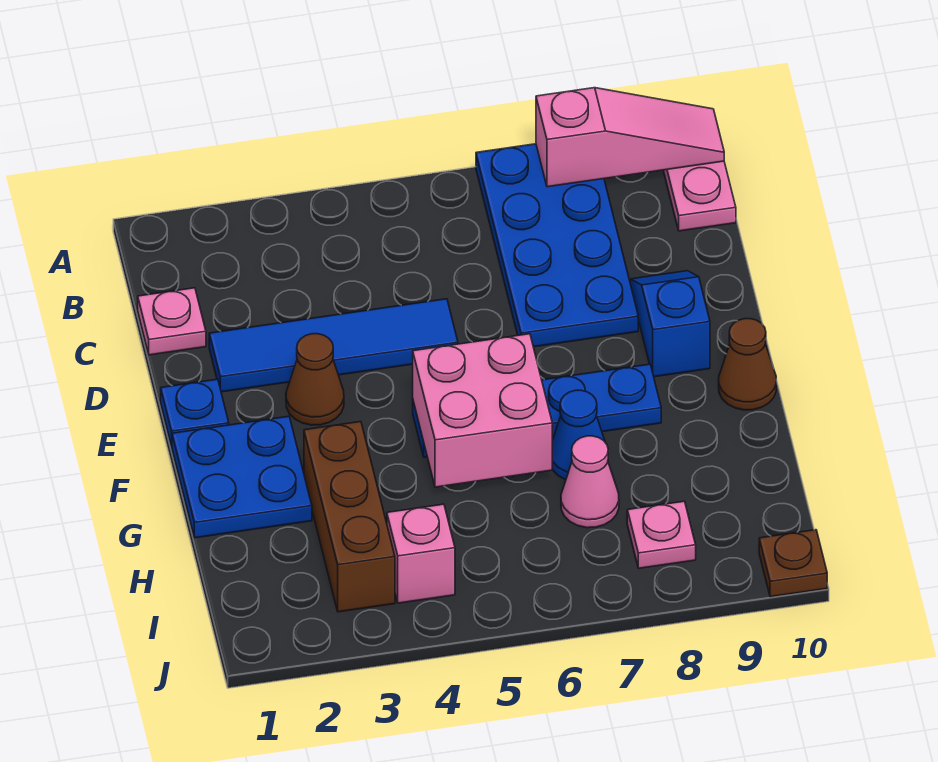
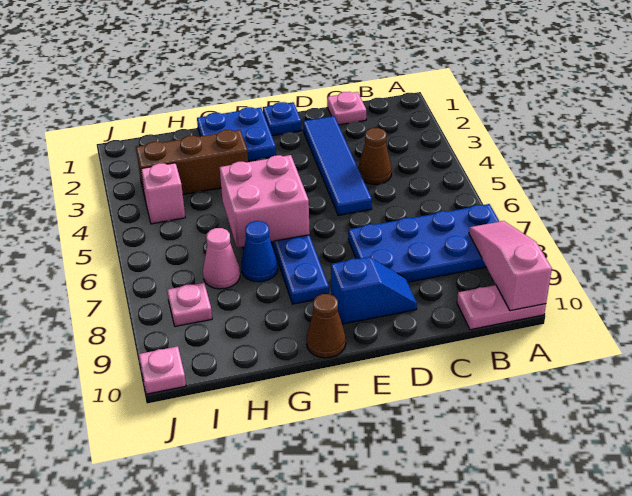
pink 1x3 slope [536,88,724,187] -> pink 1x3 slope turned to [469,221,552,311]
brown 1x1 cone [286,334,344,425] -> brown 1x1 cone moved to [358,128,392,184]
brown 1x1 plate [759,530,827,597] -> pink 1x1 plate [139,346,186,394]

